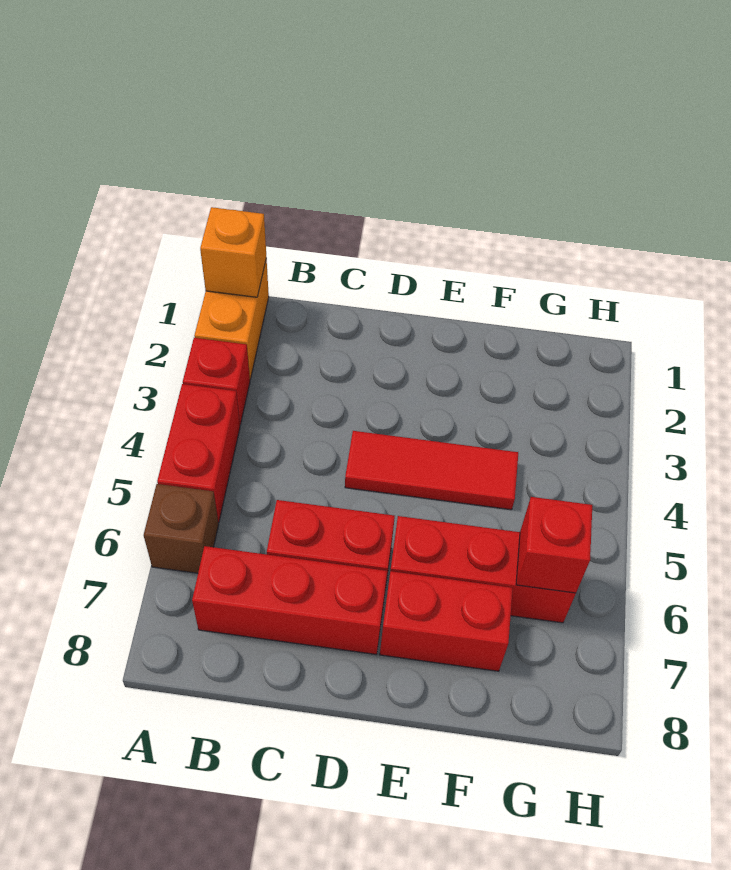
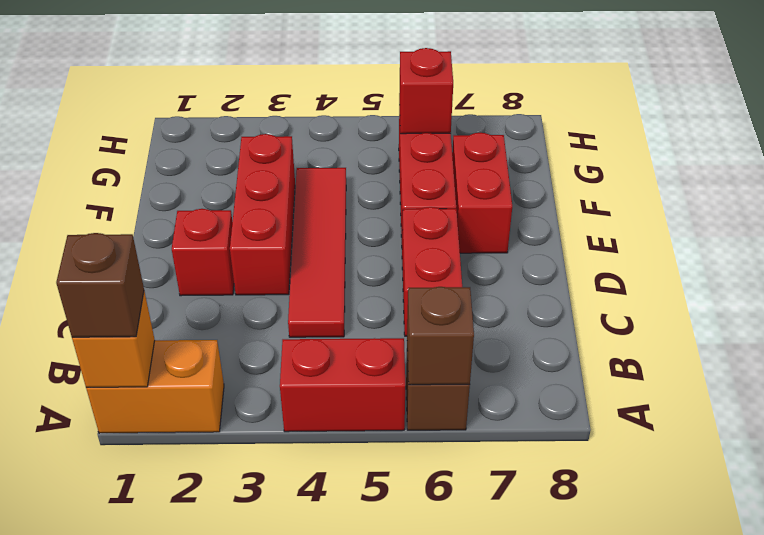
none -> brown 1x1 brick [56,233,144,337]
red 1x1 brick [183,338,250,425] -> red 1x1 brick moved to [172,209,234,296]
none -> brown 1x1 brick [407,287,474,385]
red 1x3 brick [192,546,387,654] -> red 1x3 brick moved to [230,134,295,295]
red 1x3 tile [345,431,518,510] -> red 1x4 tile [288,168,346,337]

